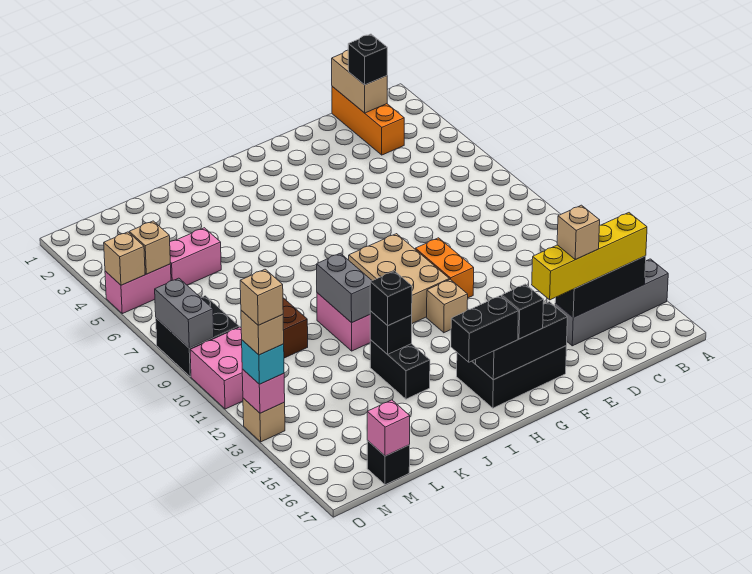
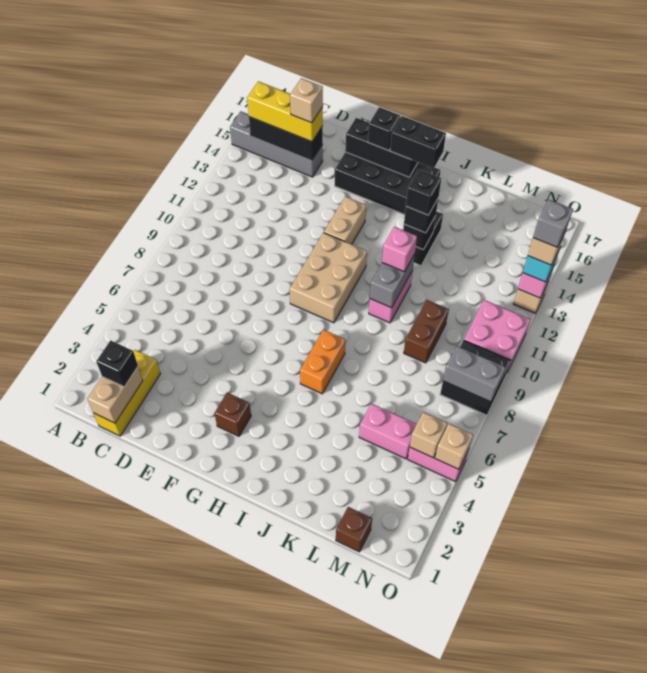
yellow 1x4 brick [532,213,647,300] -> yellow 1x3 brick [247,81,323,142]
orange 1x3 brick [332,86,404,155] -> yellow 1x3 brick [94,350,160,436]
orange 1x2 brick [415,238,474,298] -> orange 1x2 brick moved to [300,330,345,394]
black 2x3 brick [457,346,566,408] -> black 2x4 brick [335,152,440,215]
none -> brown 1x1 brick [215,393,251,436]
tan 1x1 brick [427,279,468,333] -> tan 1x2 brick [324,197,366,244]
none -> brown 1x1 brick [336,507,372,552]
black 1x1 brick [367,440,410,485] -> black 1x1 brick moved to [406,169,441,215]
pink 1x1 brick [367,400,410,456] -> pink 1x1 brick moved to [382,227,417,272]
grey 1x2 brick [155,278,214,348] -> grey 1x2 brick turned to [443,346,505,402]
tan 1x1 brick [240,269,283,325] -> grey 1x1 brick [533,199,573,247]

